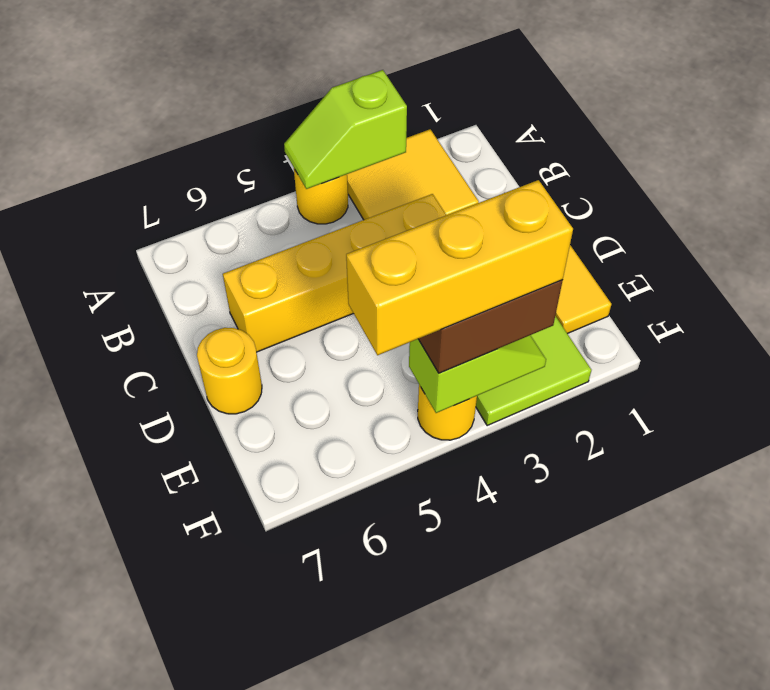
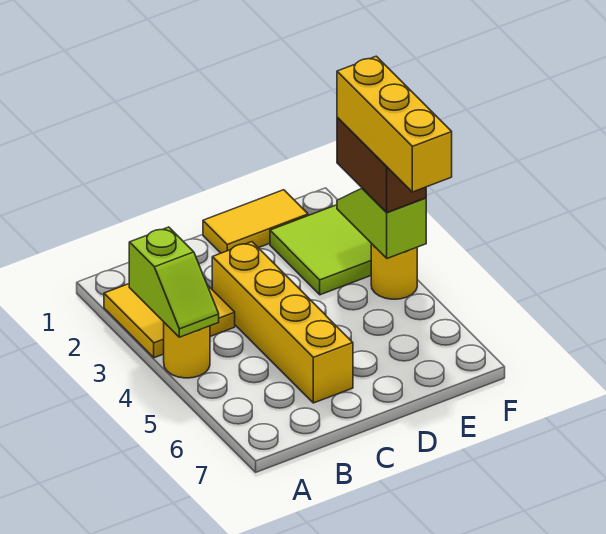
yellow 1x1 round brick [197,328,262,414] -> none

